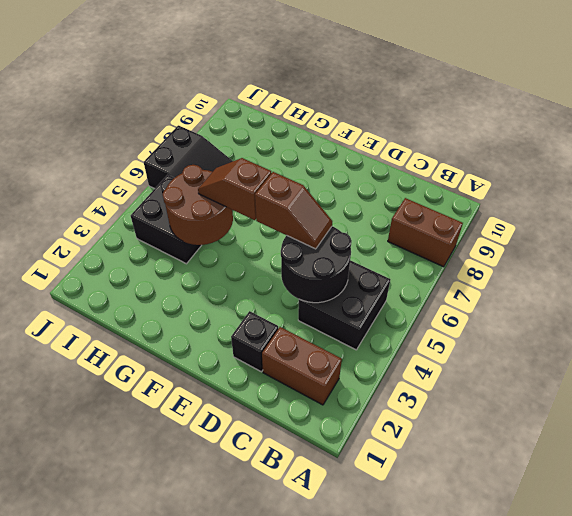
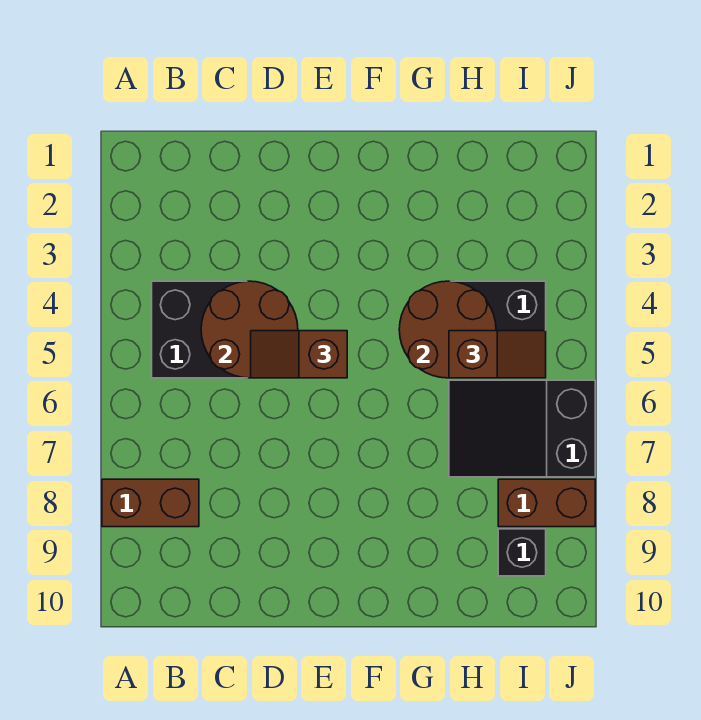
brown 1x2 brick [262,327,342,405] -> brown 1x2 brick moved to [498,479,595,527]
black 2x2 round brick [281,226,352,303] -> brown 2x2 round brick [201,281,298,378]
black 1x1 brick [231,311,278,372] -> black 1x1 brick moved to [498,529,546,576]
brown 1x2 slope [198,158,271,220] -> brown 1x2 slope moved to [449,331,546,378]

